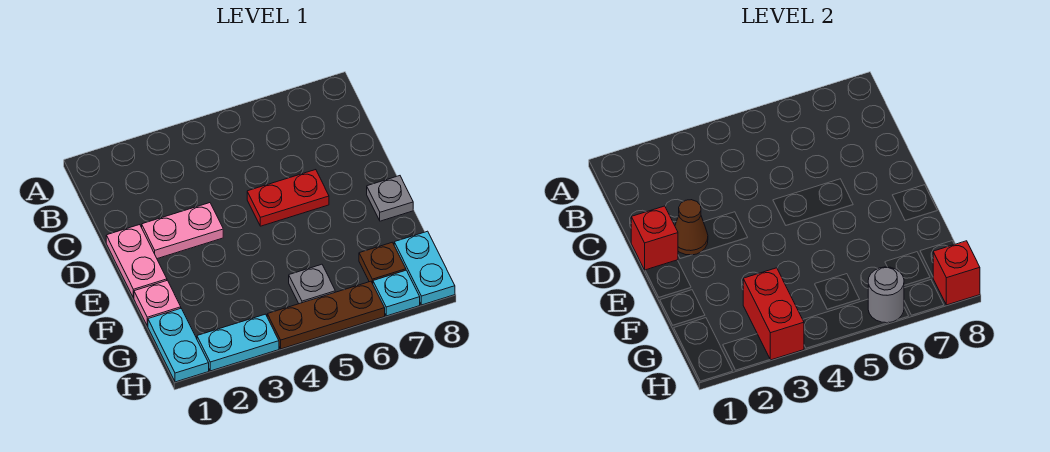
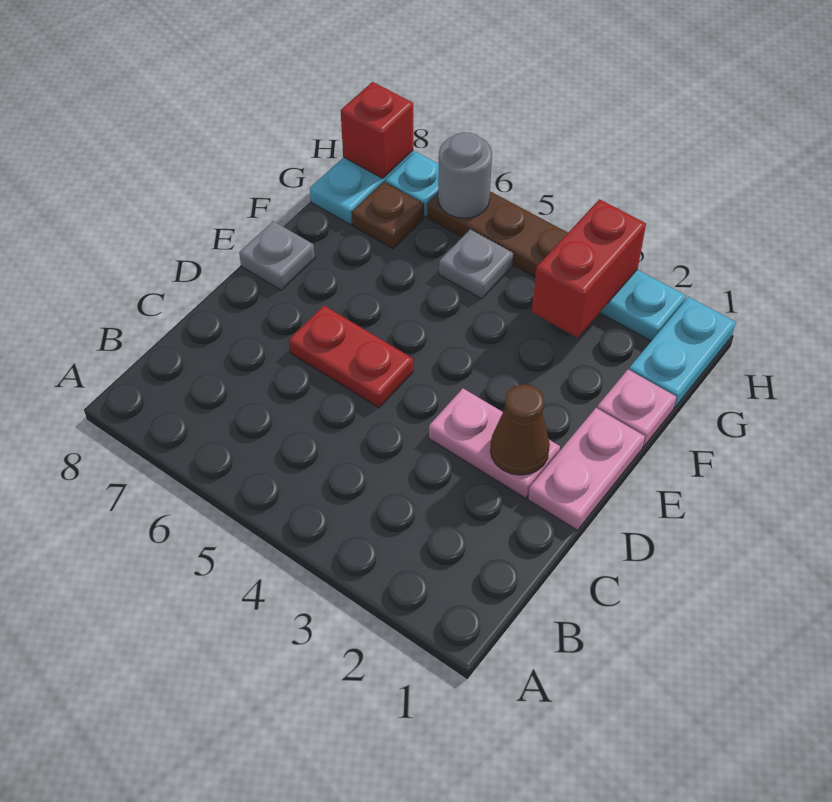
red 1x1 brick [631,206,678,270] -> none

